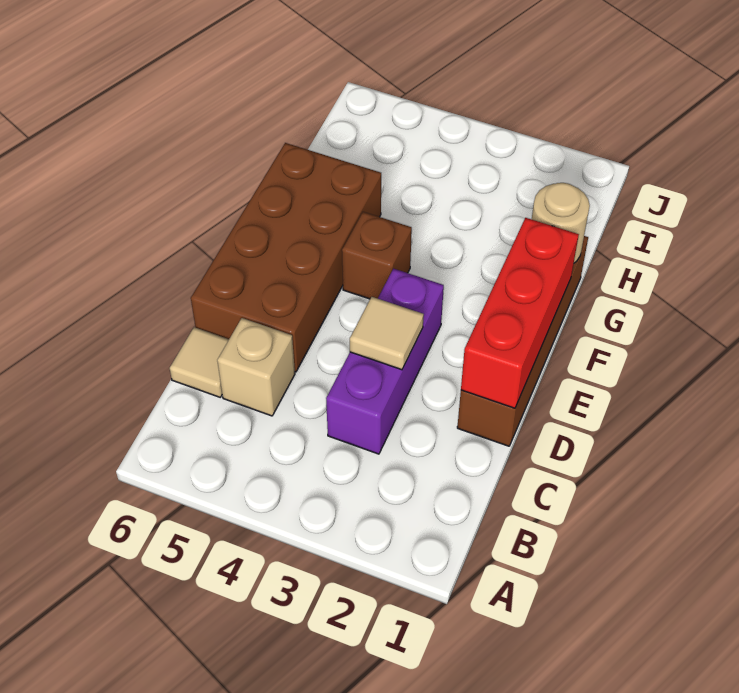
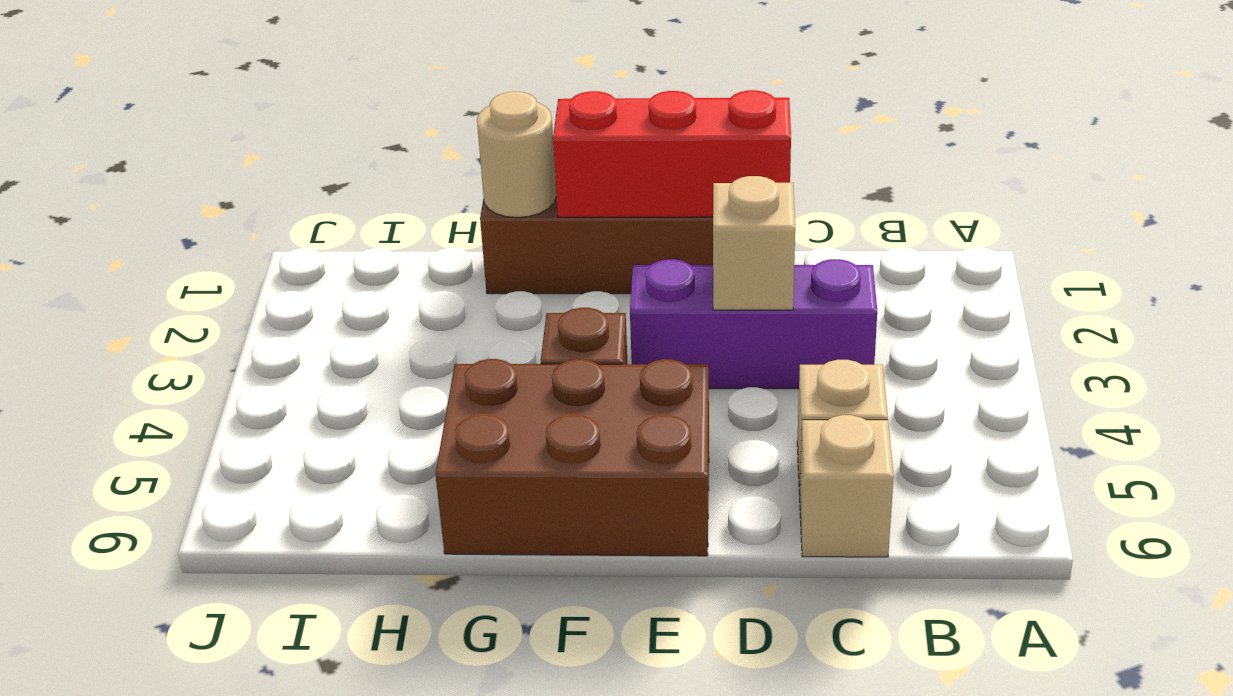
tan 1x1 tile [170,327,229,397] -> tan 1x1 brick [800,415,894,557]
tan 1x1 tile [350,297,424,370] -> tan 1x1 brick [713,176,795,310]
brown 2x4 brick [191,143,381,372] -> brown 2x3 brick [435,359,709,556]

